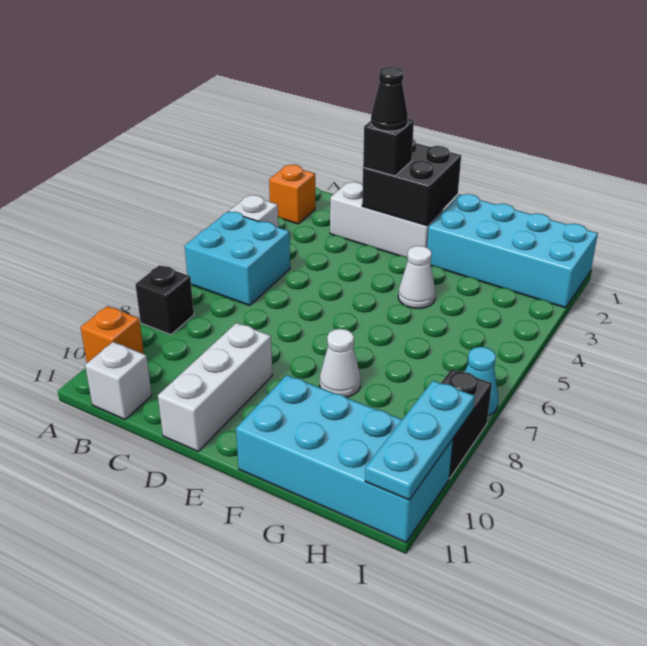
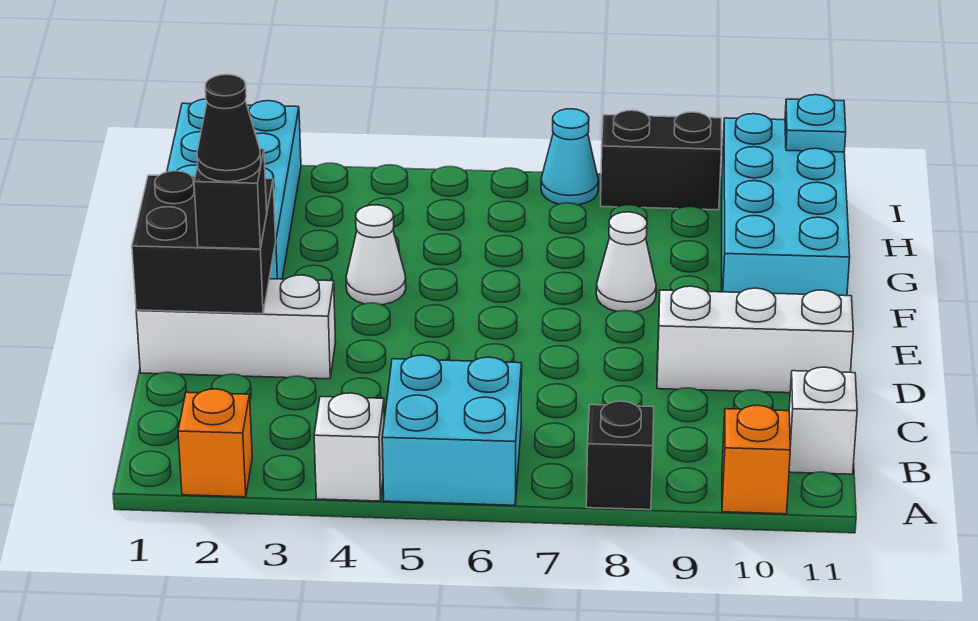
white 1x3 brick [330,182,442,257] -> white 1x3 brick turned to [136,275,336,379]
cyan 1x3 plate [365,381,475,500] -> cyan 1x1 plate [785,95,846,152]

